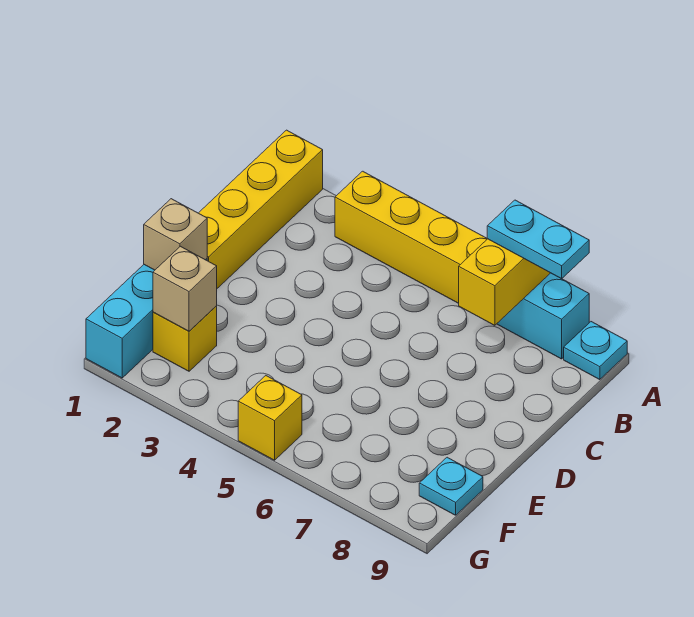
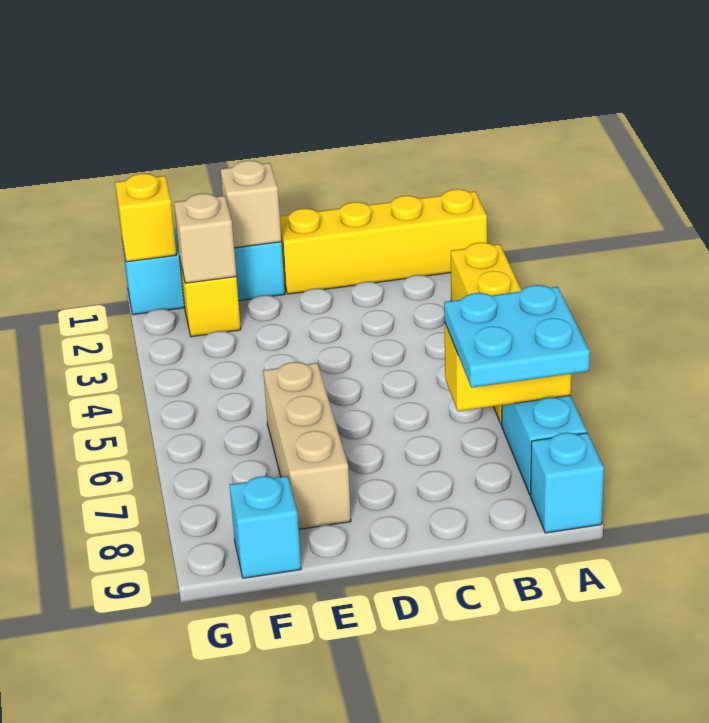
cyan 1x2 plate [487,200,589,279] -> cyan 2x2 plate [444,285,590,388]
cyan 1x1 plate [564,322,627,380] -> cyan 1x1 brick [531,433,604,533]
none -> tan 1x3 brick [263,362,351,529]
cyan 1x1 plate [419,457,483,515] -> cyan 1x1 brick [230,476,301,578]
yellow 1x1 brick [238,376,302,460] -> yellow 1x1 brick moved to [115,174,177,262]

